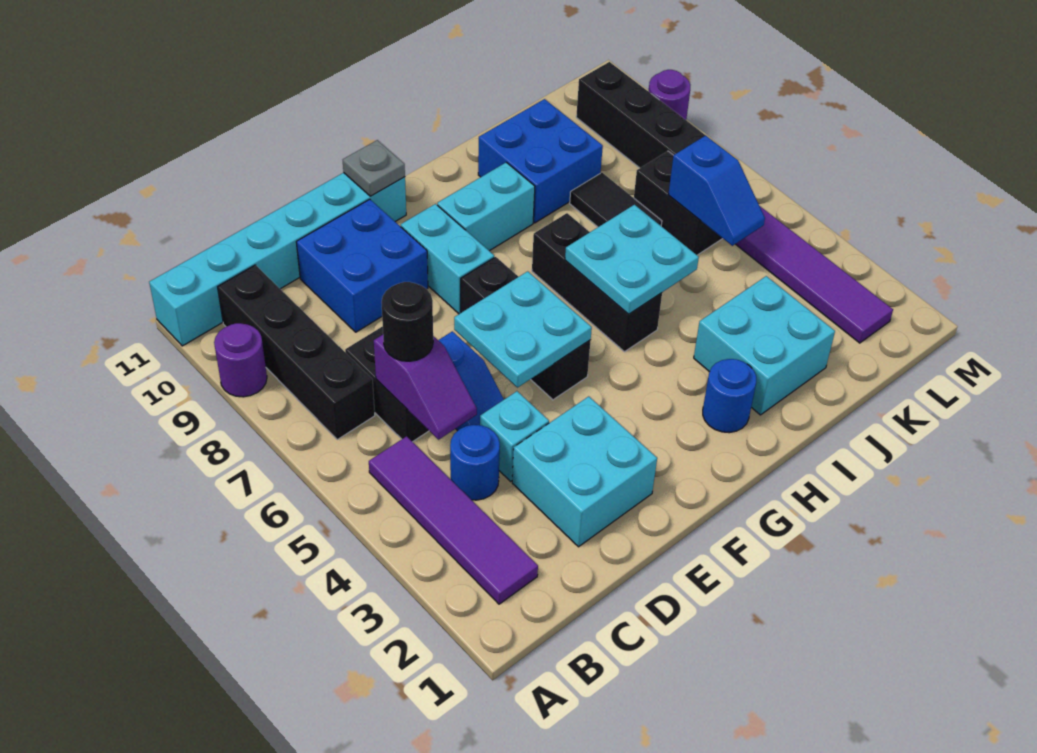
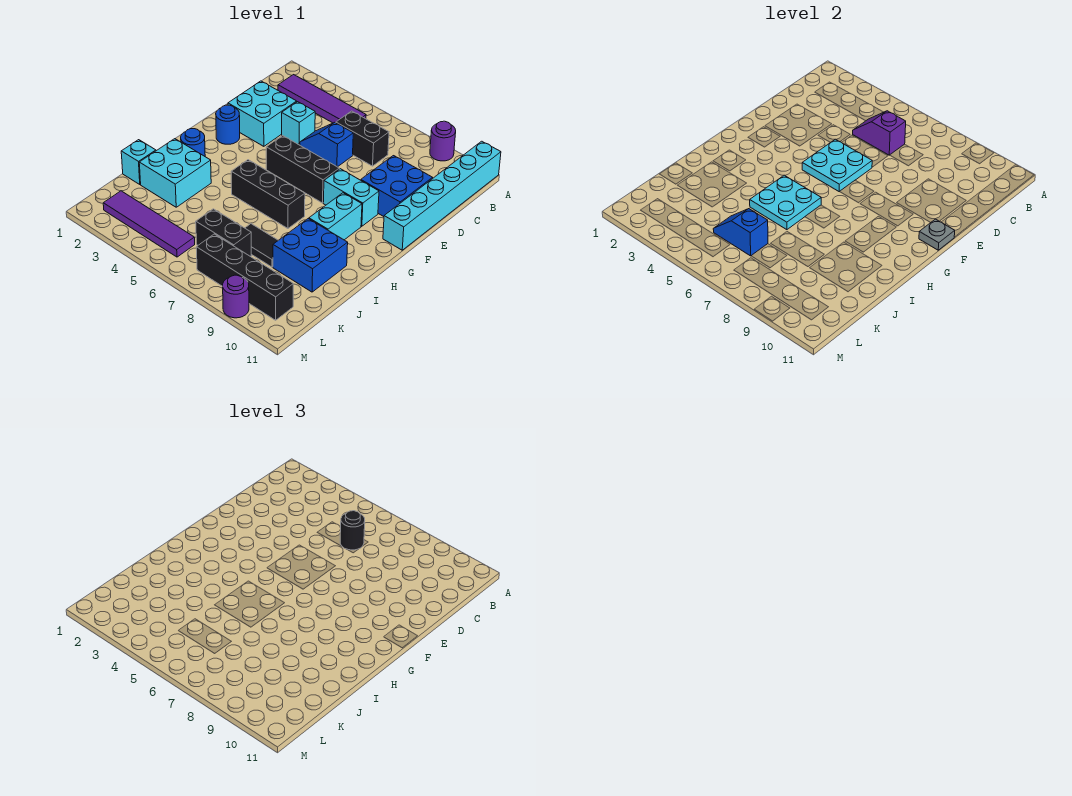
black 1x4 brick [218,265,375,440] -> none
blue 1x1 round brick [450,425,500,500] -> blue 1x1 round brick moved to [216,105,240,144]
none -> cyan 1x1 brick [121,140,156,184]

